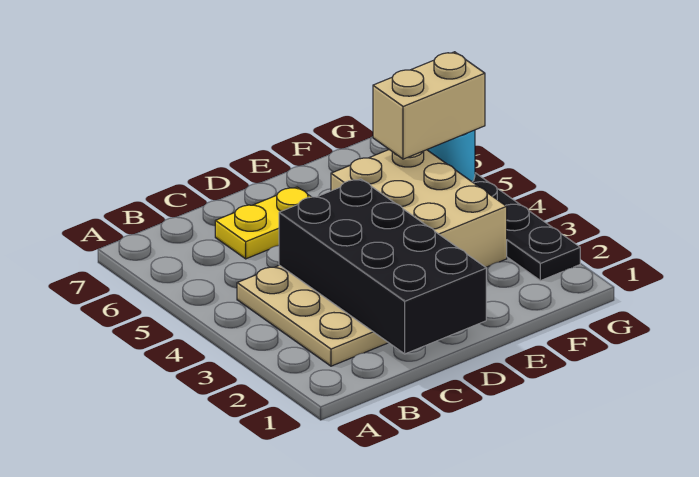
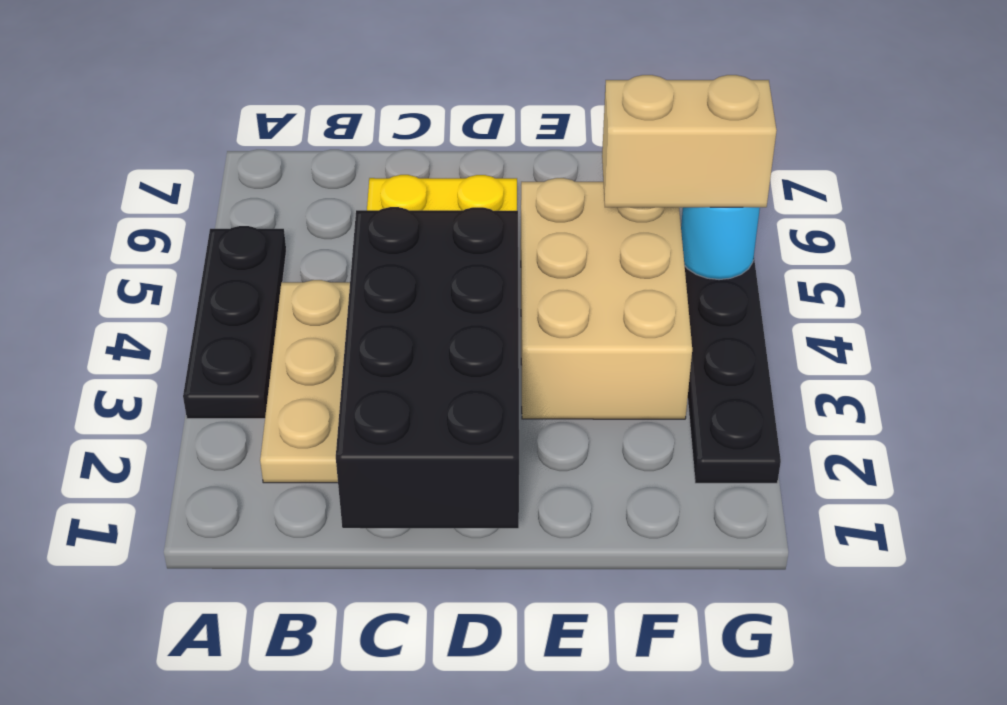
none -> black 1x3 plate [183,226,286,419]

